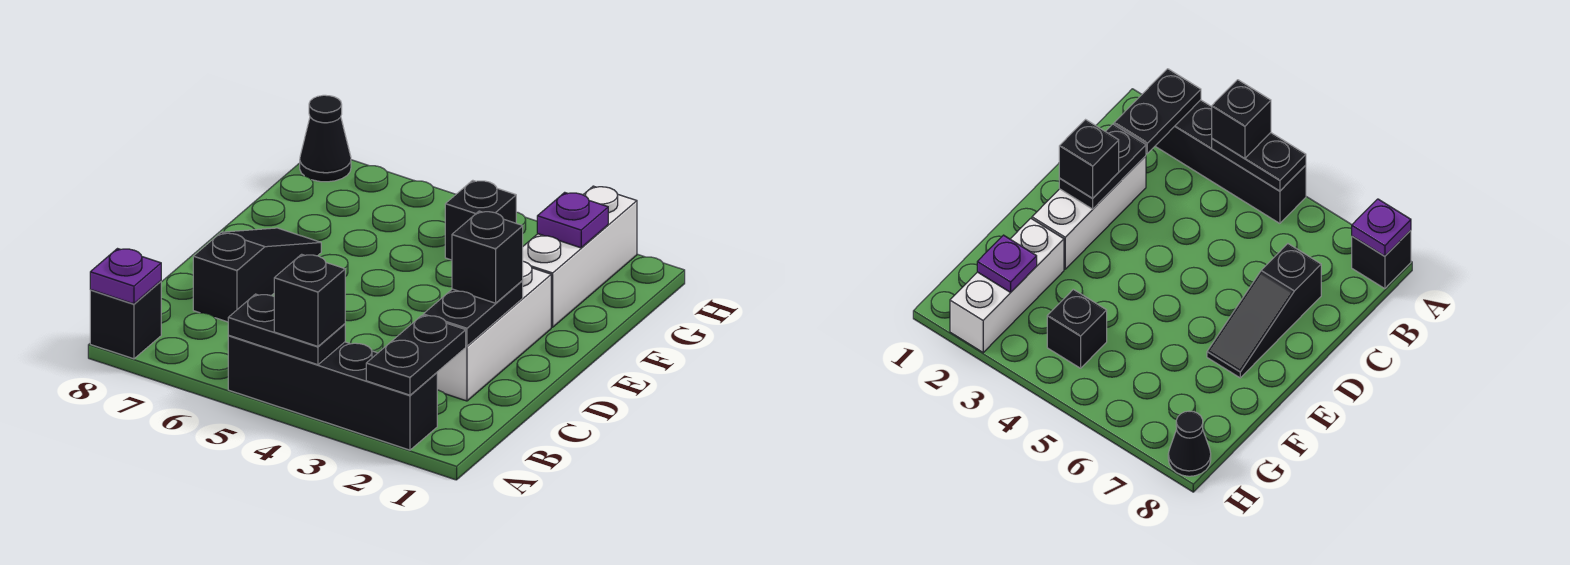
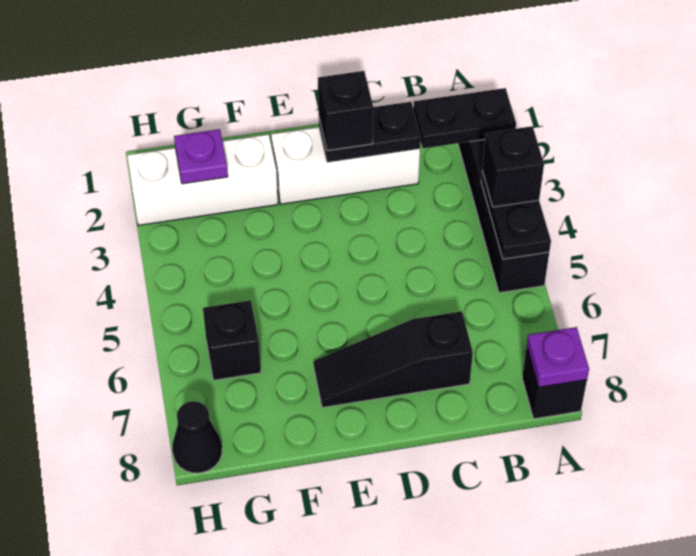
black 1x1 brick [445,180,516,260] -> black 1x1 brick moved to [203,300,261,380]

